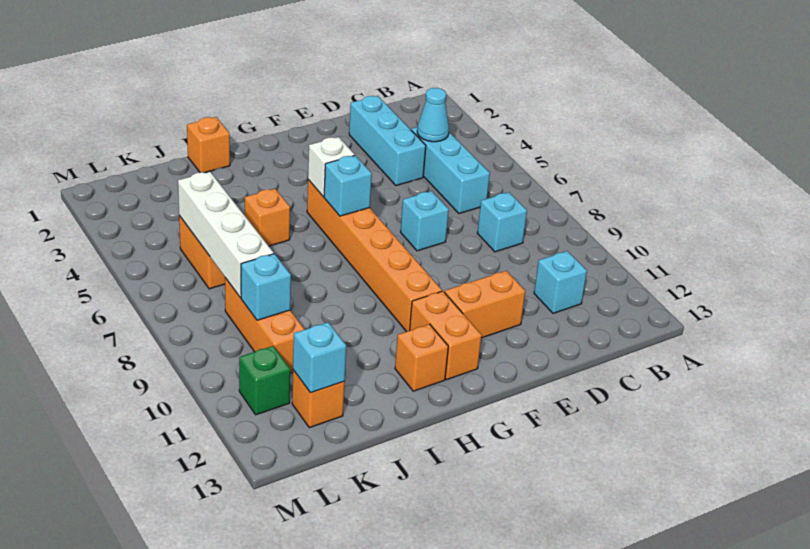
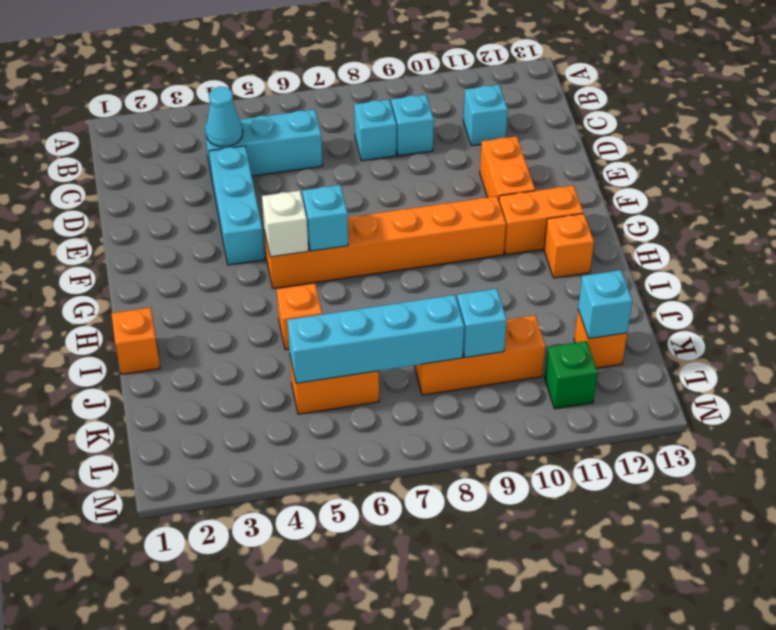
cyan 1x3 brick [349,96,426,185] -> cyan 1x3 brick turned to [209,146,265,265]
cyan 1x1 brick [401,191,449,251] -> cyan 1x1 brick moved to [391,95,434,156]
white 1x4 brick [178,172,274,298] -> cyan 1x4 brick [288,295,464,383]

